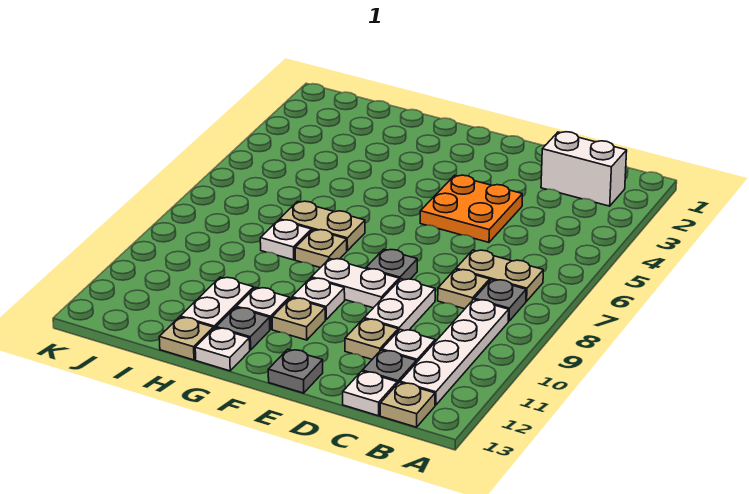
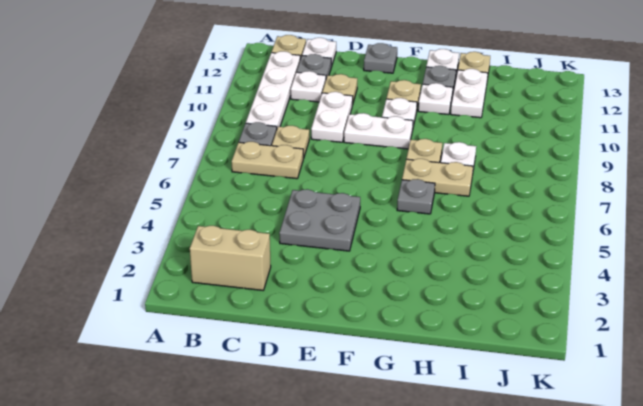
white 1x2 brick [541,132,627,206] -> tan 1x2 brick [190,226,271,290]
orange 2x2 plate [420,175,522,242] -> grey 2x2 plate [279,189,360,251]
grey 1x1 plate [366,249,417,280] -> grey 1x1 plate moved to [397,179,435,214]

